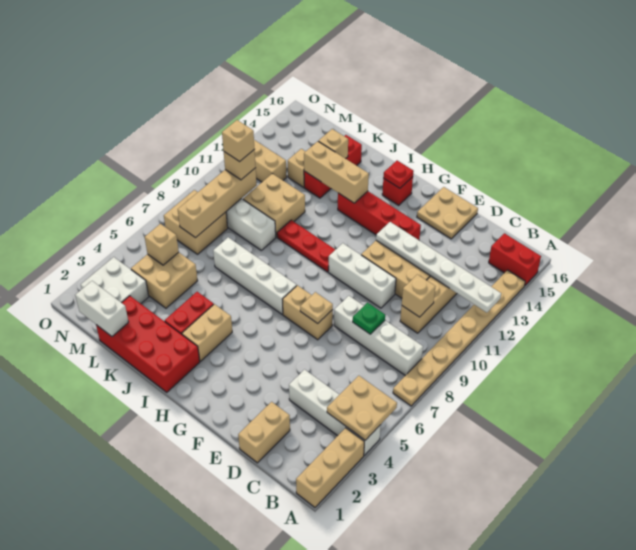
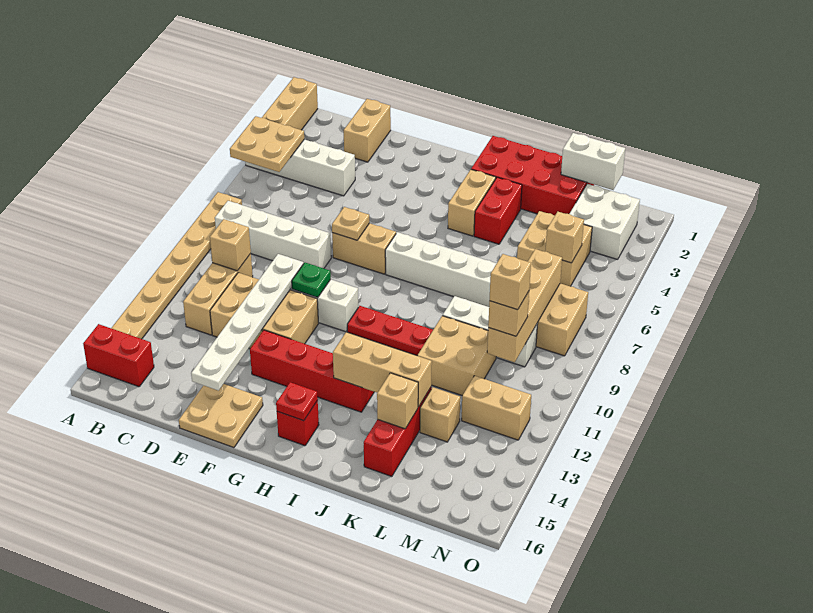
white 1x6 plate [376,222,501,313] -> white 1x6 plate turned to [191,254,303,391]
green 1x1 plate [353,303,385,334] -> green 1x1 plate moved to [292,263,331,297]

